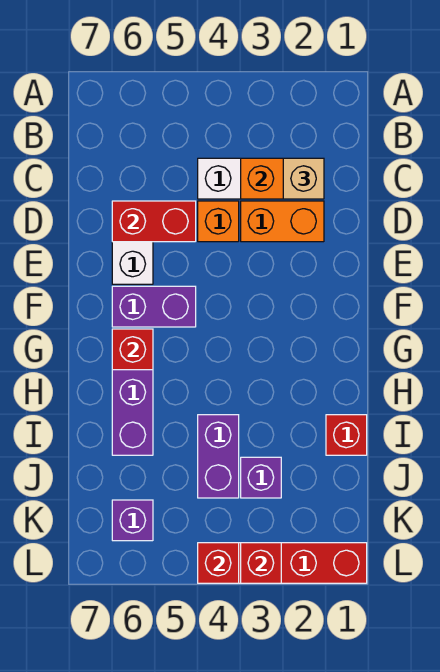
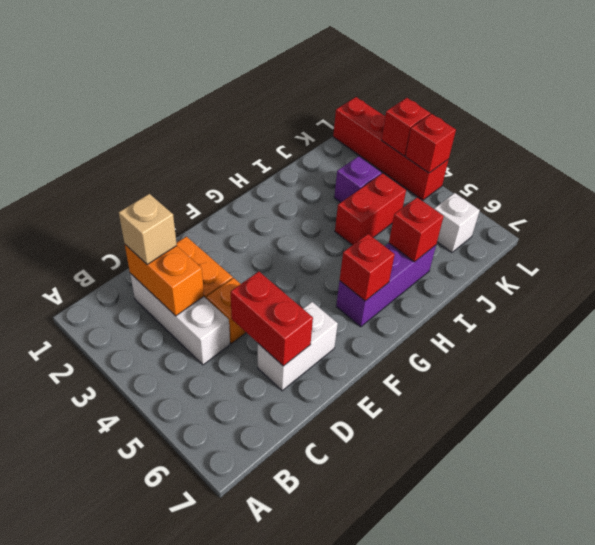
purple 1x2 brick [112,286,196,327] -> none
red 1x1 brick [326,415,367,455] -> red 1x1 brick moved to [389,197,444,262]
purple 1x2 brick [198,415,239,498] -> red 1x2 brick [335,173,406,245]
purple 1x1 brick [112,500,153,541] -> white 1x1 brick [434,193,480,253]

